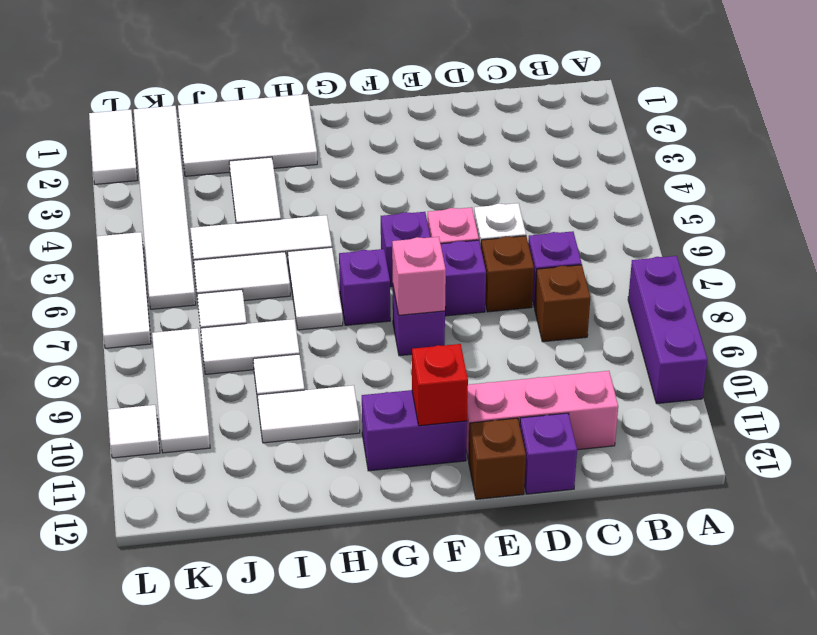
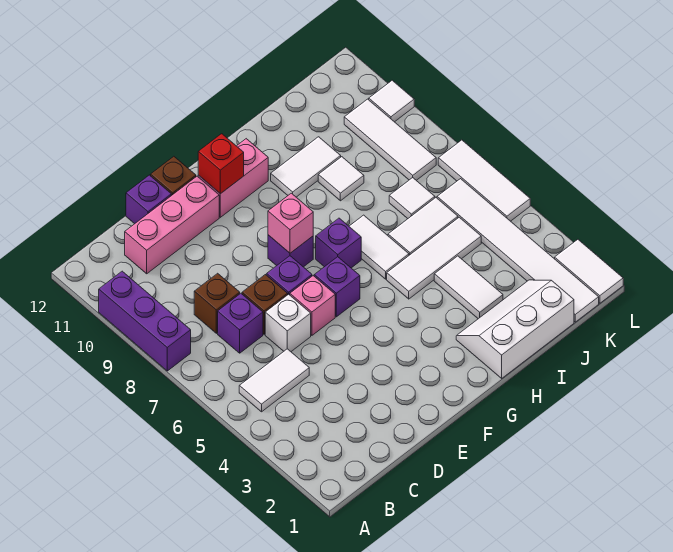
purple 1x2 brick [362,390,467,471] -> pink 1x2 brick [198,139,268,217]
white 2x3 tile [178,94,317,176] -> white 2x3 slope [456,280,574,378]
white 1x2 tile [201,319,299,374] -> white 1x2 tile moved to [239,349,309,412]

